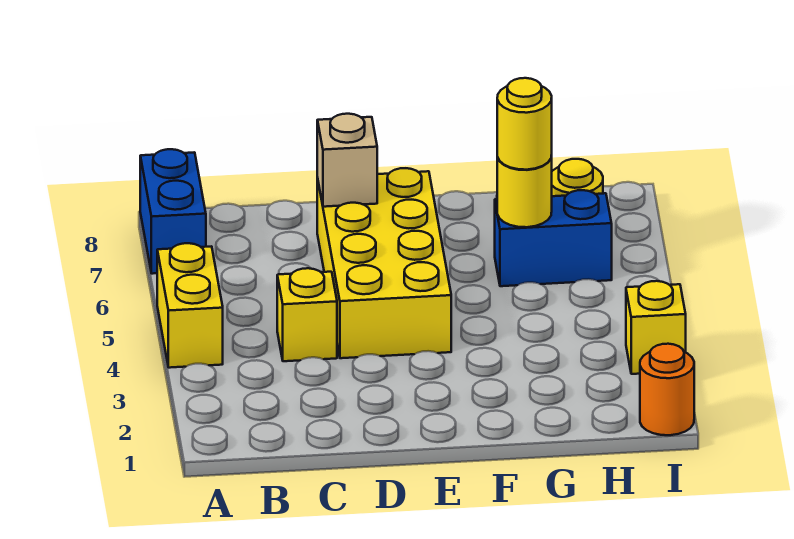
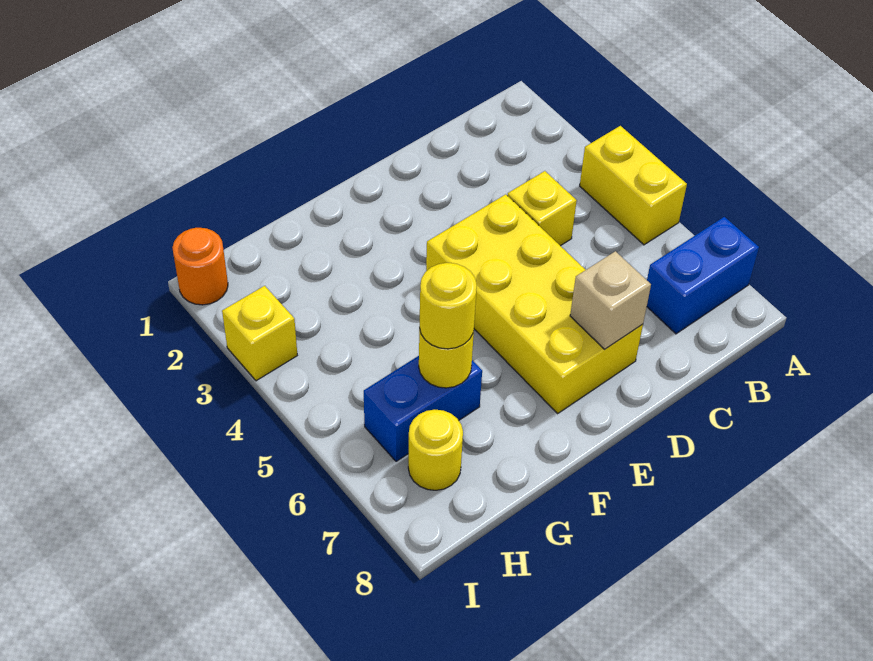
blue 1x2 brick [140,149,206,274] -> blue 1x2 brick turned to [647,217,759,334]

